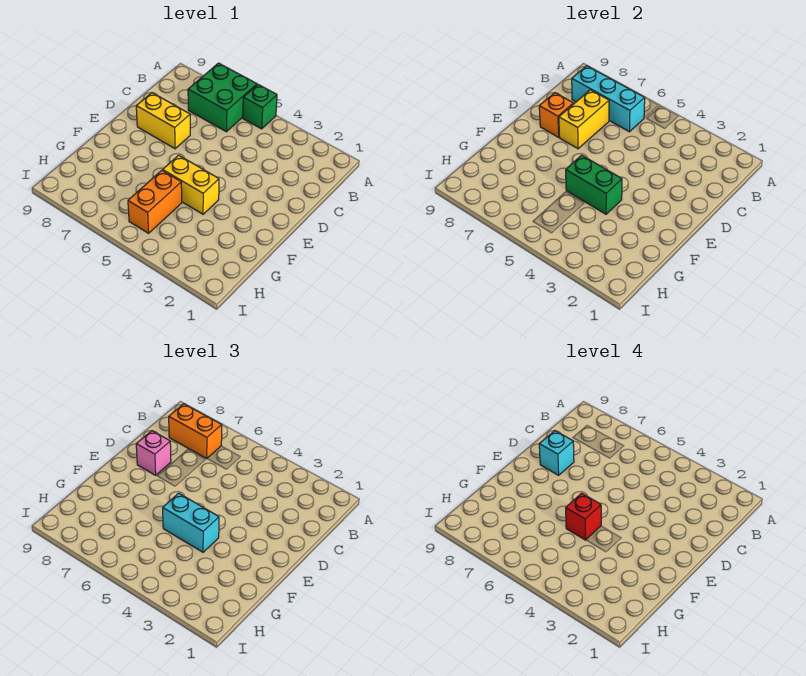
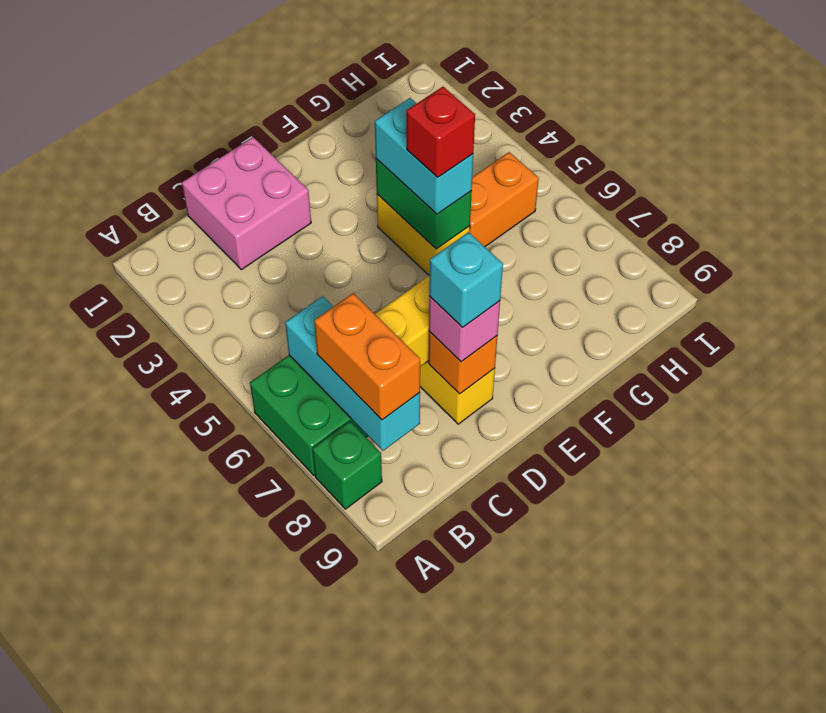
green 1x1 brick [243,85,277,129] -> green 1x1 brick moved to [313,421,382,509]
none -> pink 2x2 brick [182,137,311,270]

